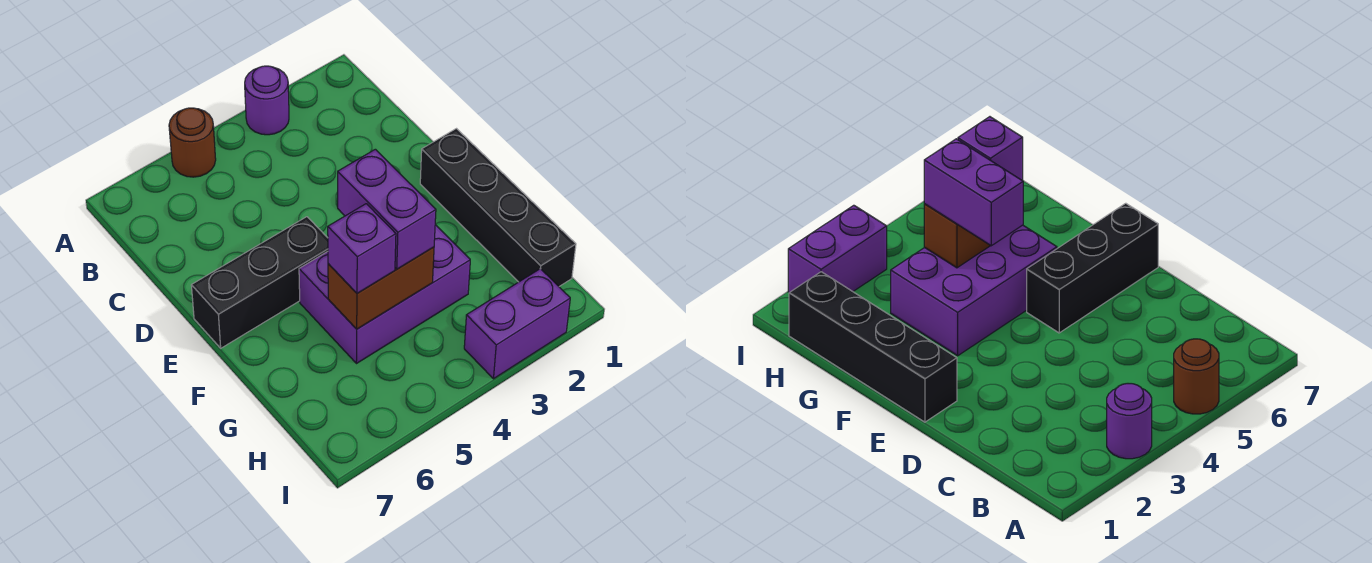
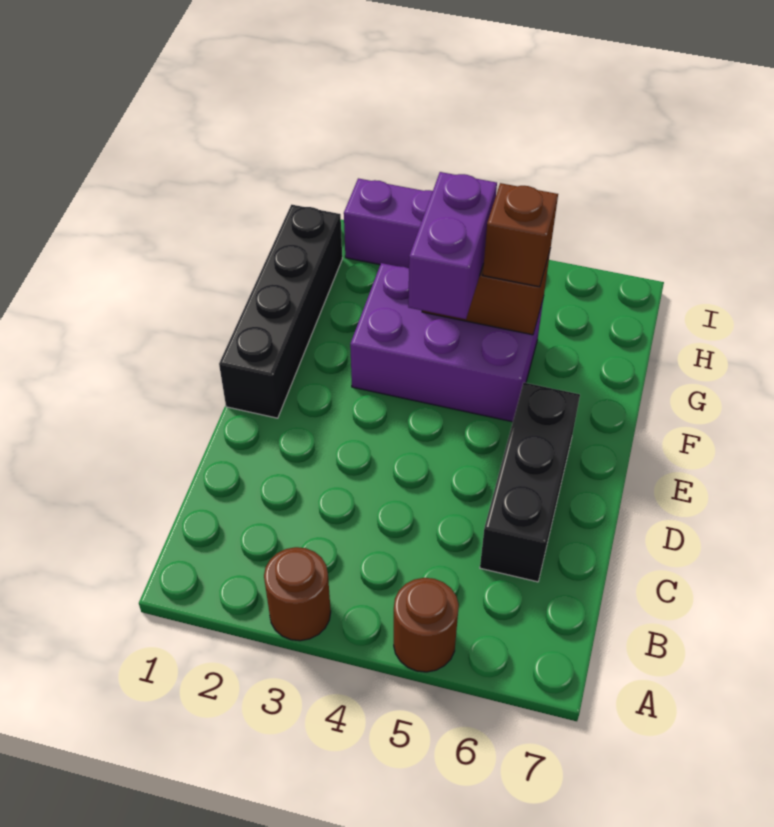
purple 1x1 round brick [245,66,289,135] -> brown 1x1 round brick [264,547,331,641]
black 1x3 brick [191,217,328,348] -> black 1x3 brick turned to [480,383,580,582]
purple 1x1 brick [328,204,396,293] -> brown 1x1 brick [483,183,558,287]

